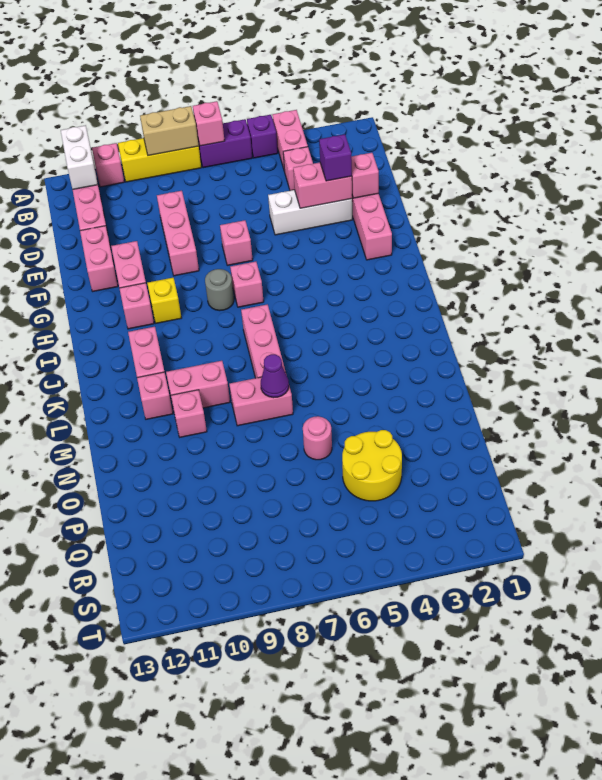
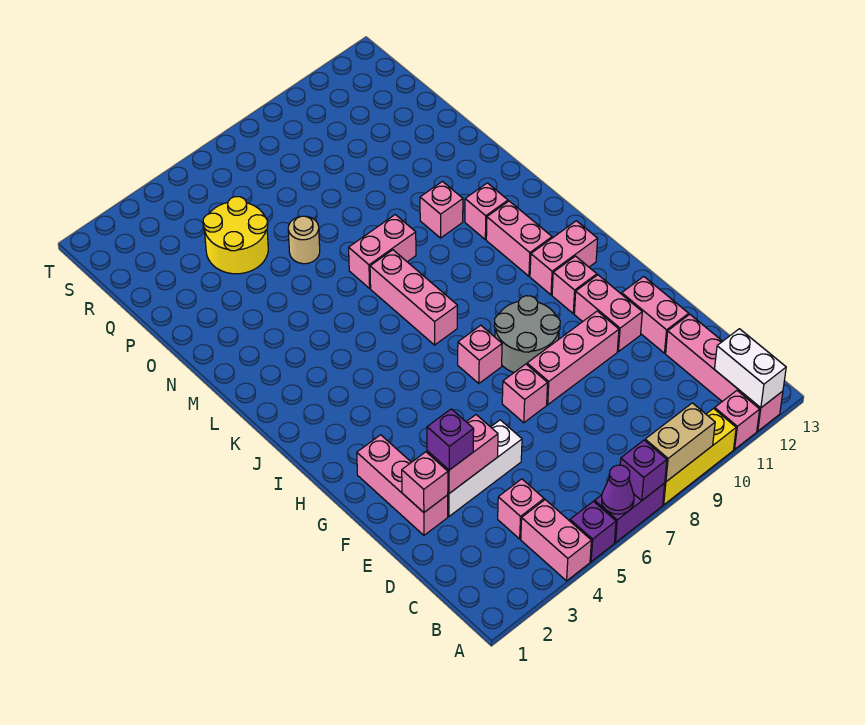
pink 1x1 brick [193,101,225,146] -> purple 1x1 brick [620,440,667,500]
pink 1x3 brick [157,191,199,276] -> pink 1x3 brick turned to [527,311,619,405]
grey 1x1 round brick [205,269,234,311] -> grey 2x2 round brick [494,296,560,372]
yellow 1x1 brick [147,278,181,323] -> none
pink 1x2 brick [166,361,230,408] -> pink 1x2 brick moved to [530,221,598,295]
purple 1x1 cone [261,354,289,398] -> purple 1x1 cone moved to [602,465,634,514]
pink 1x1 round brick [303,416,332,460] -> tan 1x1 round brick [288,216,320,264]

